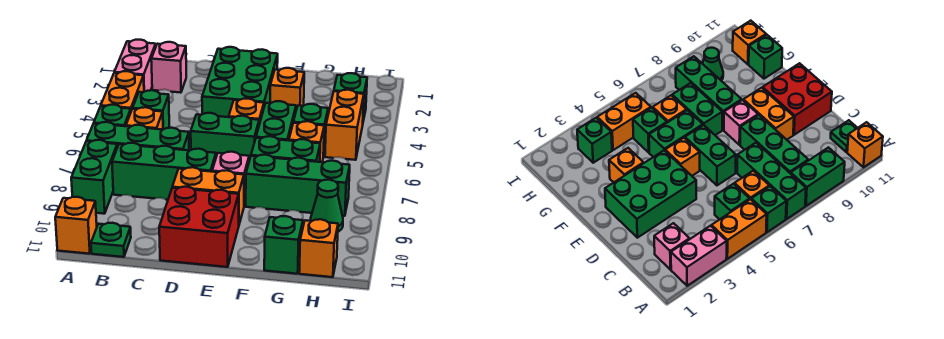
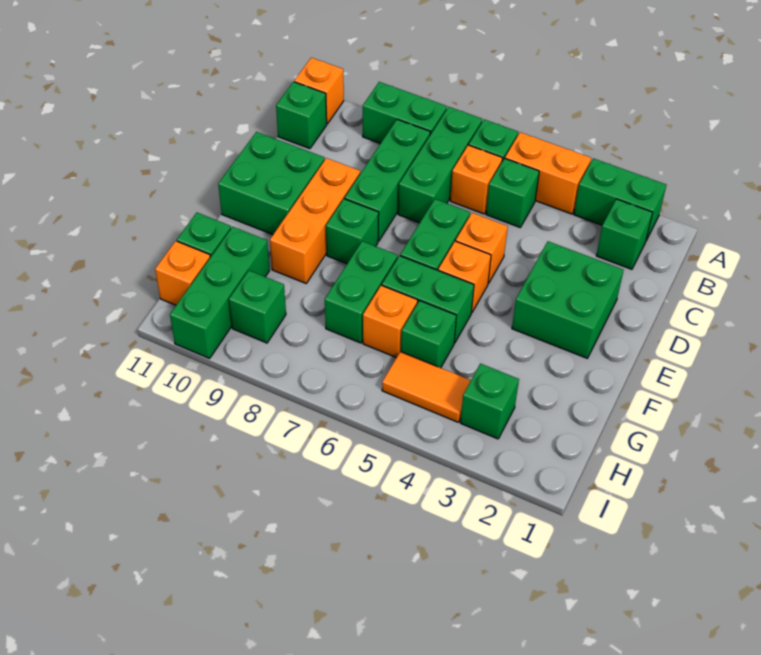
pink 1x2 brick [114,40,156,92] -> green 1x2 brick [574,159,666,240]
pink 1x1 brick [151,42,186,93] -> green 1x1 brick [596,199,653,269]
green 1x1 plate [91,223,131,257] -> green 1x1 brick [276,82,327,149]
green 2x3 brick [202,47,278,117] -> green 2x2 brick [512,241,624,358]
orange 1x2 brick [172,167,244,224] -> orange 1x3 brick [270,158,360,283]
red 2x2 brick [159,187,239,267] -> green 2x2 brick [218,132,325,235]
pink 1x1 brick [212,152,249,205] -> green 1x1 brick [326,199,379,264]
orange 1x1 brick [270,68,304,110] -> orange 1x1 brick moved to [456,213,508,284]
green 1x3 brick [246,155,350,216] -> green 1x3 brick moved to [170,227,270,358]
orange 1x2 brick [325,90,364,160] -> orange 1x2 tile [382,352,471,422]
green 1x1 cone [311,180,343,232] -> green 1x1 brick [229,271,286,343]

